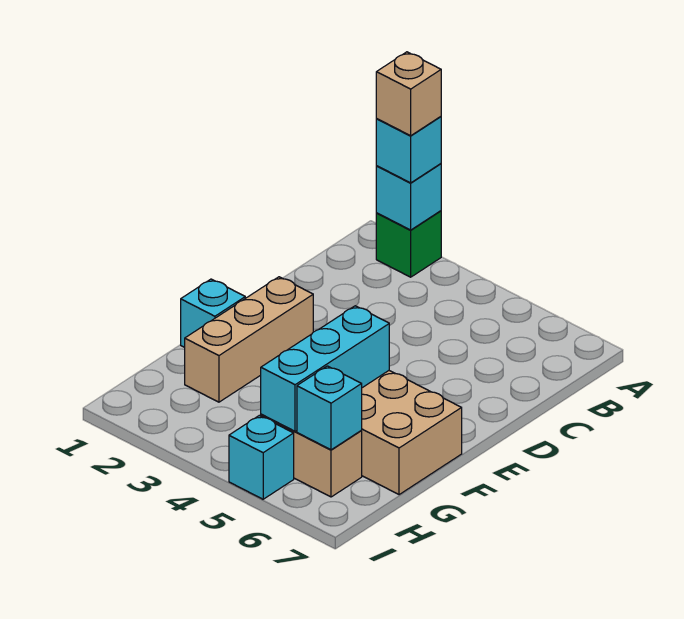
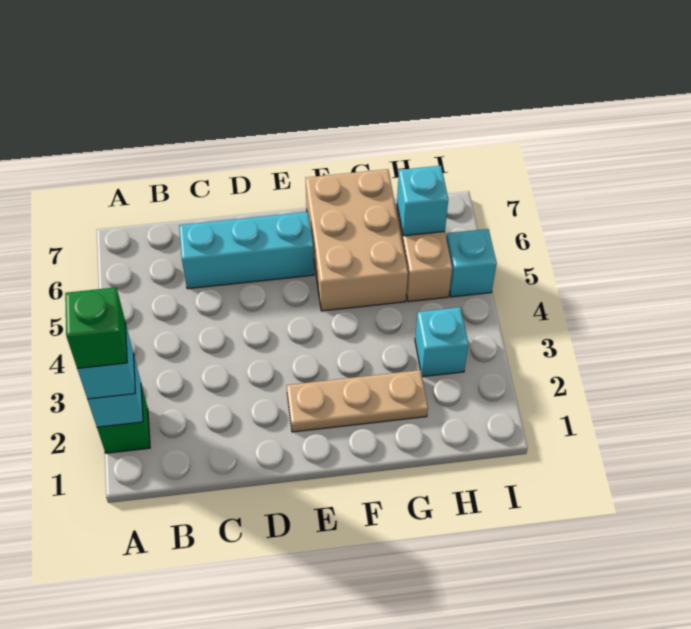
tan 1x1 brick [376,52,441,136] -> green 1x1 brick [65,287,127,369]
tan 1x3 brick [185,277,313,402] -> tan 1x3 plate [287,370,428,432]
cyan 1x1 brick [181,279,245,348] -> cyan 1x1 brick moved to [415,307,468,377]
cyan 1x3 brick [261,306,389,431] -> cyan 1x3 brick moved to [179,212,314,289]

